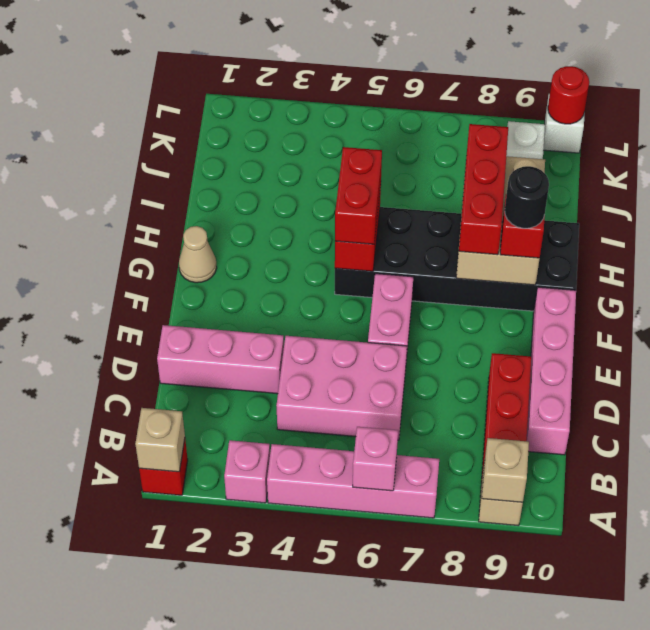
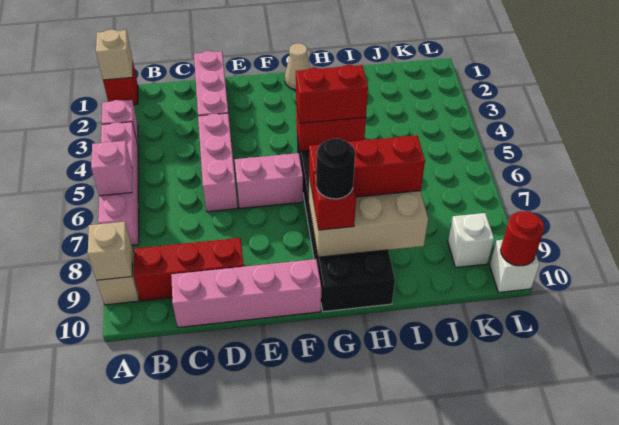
pink 2x3 brick [276,336,407,440] -> pink 1x3 brick [198,113,238,212]

